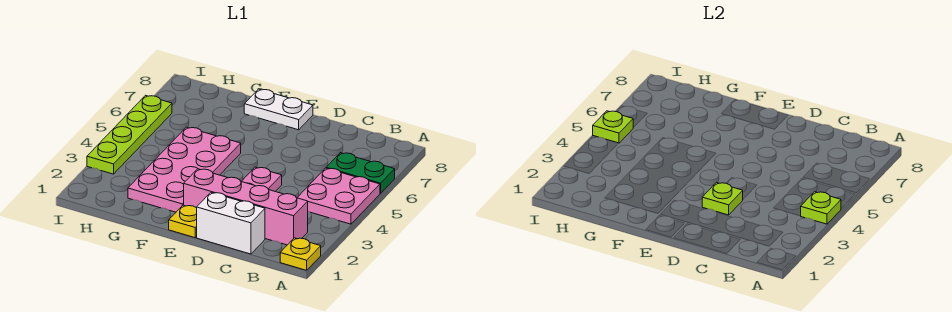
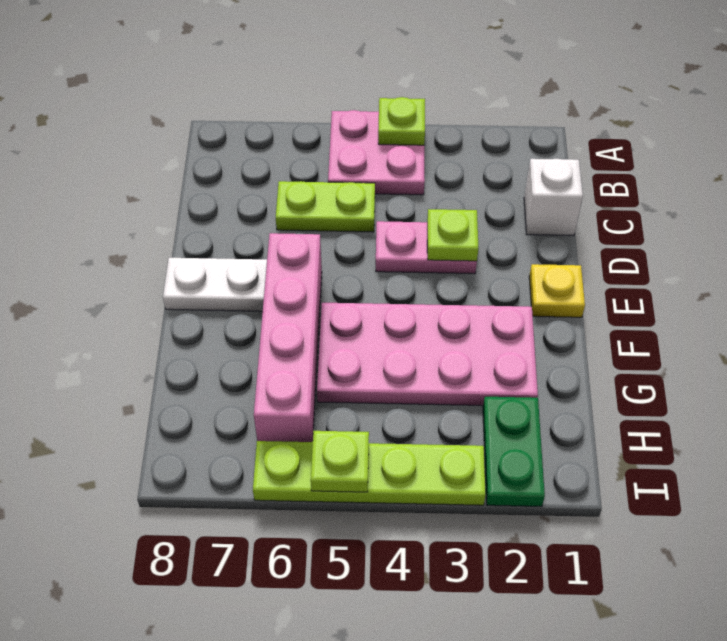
yellow 1x1 plate [280,238,321,270] -> none
green 1x2 plate [326,153,395,193] -> green 1x2 plate moved to [483,397,545,506]
pink 1x4 brick [184,169,308,245] -> pink 1x4 brick moved to [254,233,322,442]
white 1x2 brick [197,193,265,254] -> white 1x1 brick [524,159,583,236]
none -> lime 1x2 plate [276,181,375,232]
white 1x2 plate [244,89,313,130] -> white 1x2 plate turned to [163,258,267,311]

